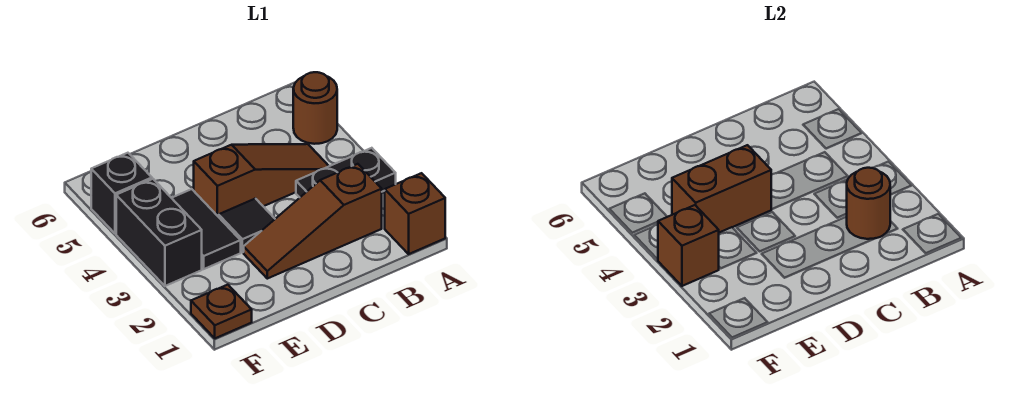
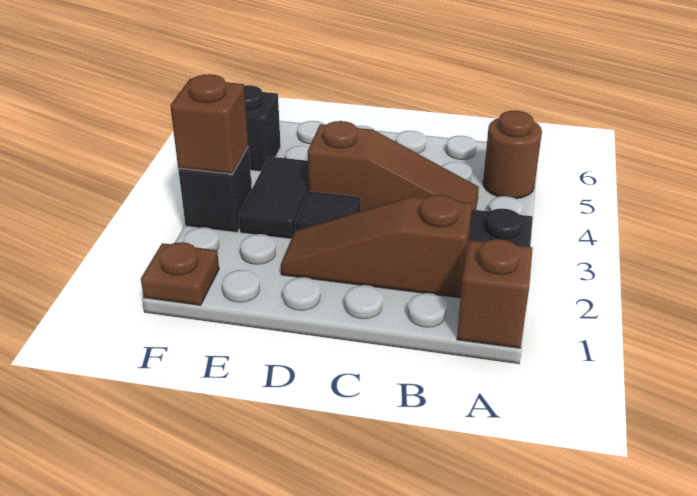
brown 1x1 round brick [847,168,890,239] -> none
brown 1x2 brick [672,145,771,232] -> none
black 1x2 brick [116,179,202,286] -> black 1x1 brick [178,147,252,232]

